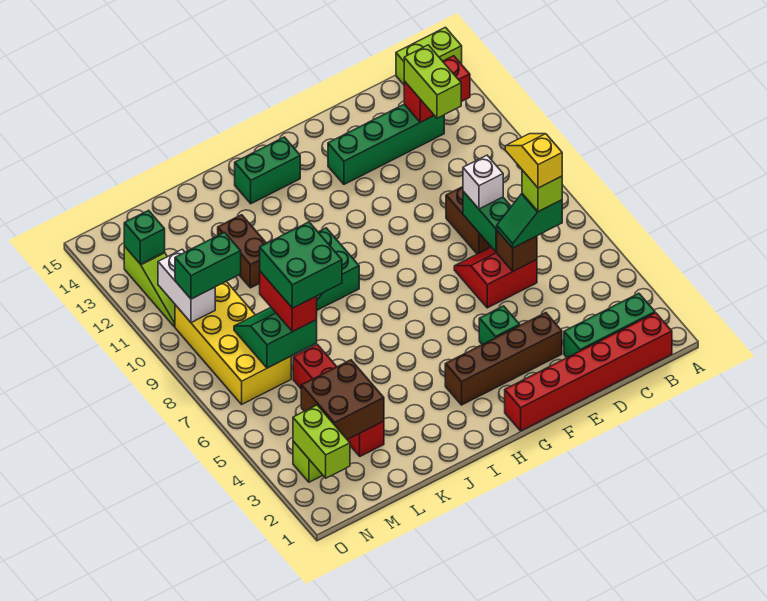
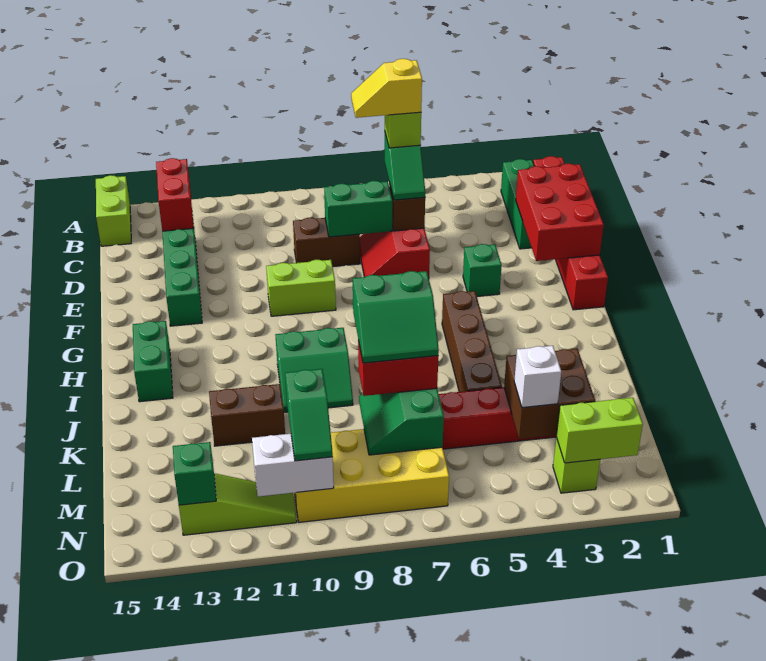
lime 1x2 brick [404,45,461,118] -> lime 1x2 brick moved to [266,260,336,316]
none -> red 2x3 brick [516,164,604,261]
white 1x1 brick [463,155,503,209] -> white 1x1 brick moved to [514,346,561,408]
brown 1x4 brick [445,313,562,405] -> brown 1x4 brick moved to [442,291,502,392]
green 2x2 brick [260,222,342,308] -> green 2x2 slope [353,271,439,363]
green 1x2 brick [175,232,241,299] -> green 1x2 slope [285,369,333,461]

